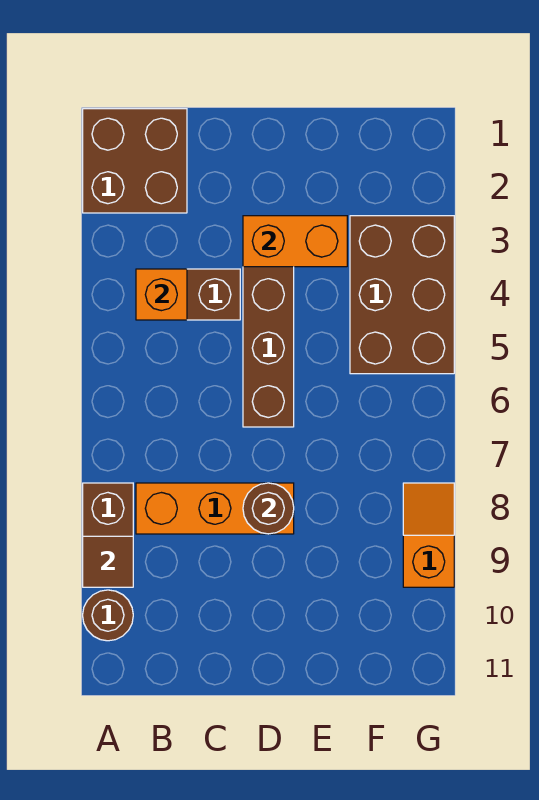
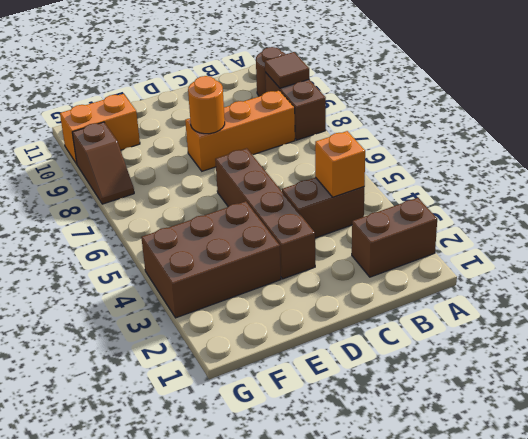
brown 2x2 brick [83,109,187,213] -> brown 1x2 brick [352,198,437,277]
orange 1x2 brick [243,216,347,267] -> orange 1x2 brick moved to [60,94,140,164]
brown 1x1 round brick [243,483,294,534] -> orange 1x1 round brick [188,76,225,134]
brown 2x3 brick [350,216,454,374] -> brown 2x3 brick turned to [141,201,281,318]
orange 1x2 slope [403,483,454,587] -> brown 1x2 slope [72,122,134,204]

